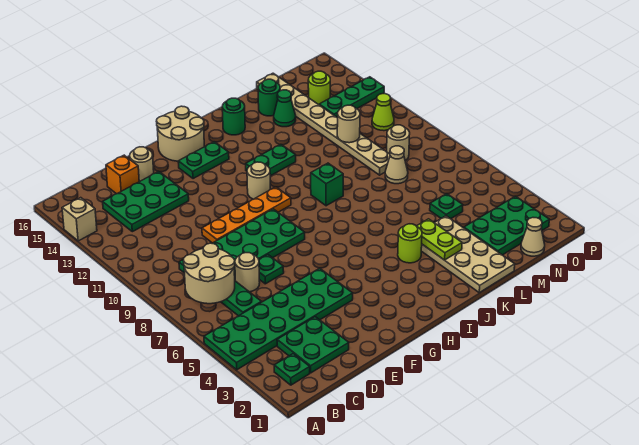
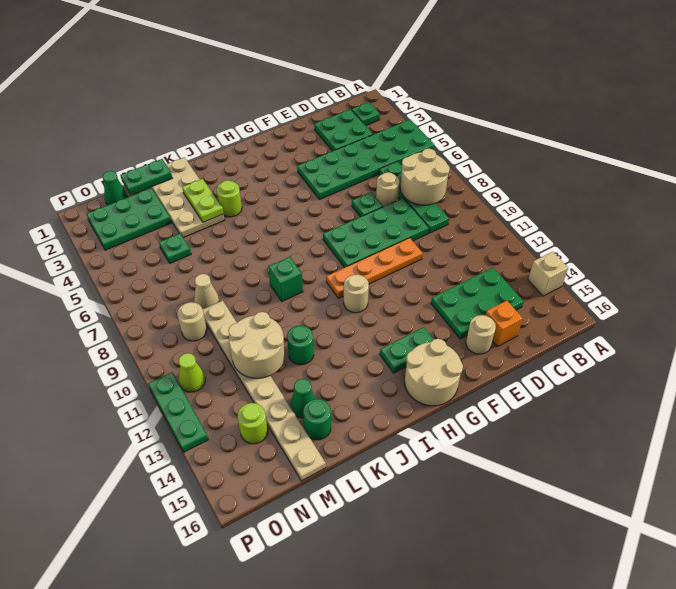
green 1x2 plate [246,144,296,176] -> green 1x2 plate moved to [120,159,172,195]
green 1x1 round brick [222,98,245,135] -> green 1x1 round brick moved to [287,326,314,365]
tan 1x1 round brick [337,105,360,143] -> tan 2x2 round brick [228,312,285,378]
tan 1x1 cone [521,218,545,256] -> green 1x1 cone [103,171,127,205]
green 1x3 plate [319,77,384,118] -> green 1x3 plate turned to [148,372,208,452]

